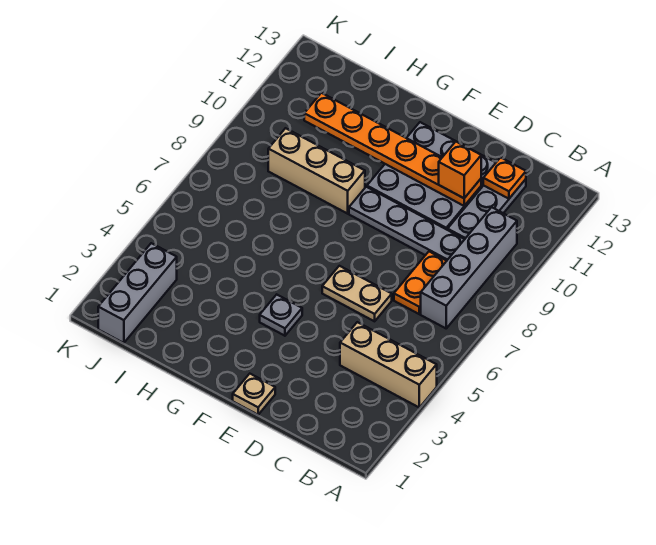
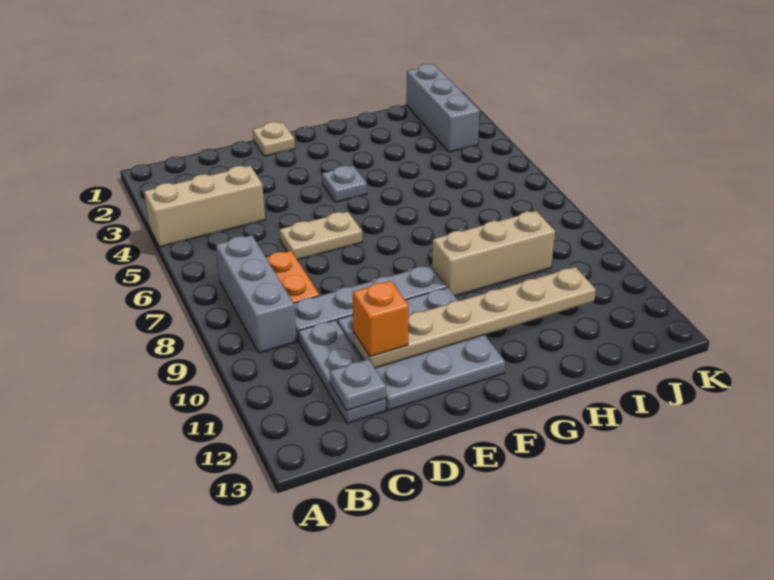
grey 1x4 brick [421,207,517,328] -> grey 1x3 brick [216,235,297,353]
orange 1x1 plate [483,157,526,199] -> grey 1x1 plate [330,359,386,410]
orange 1x6 plate [304,93,481,206] -> tan 1x6 plate [354,267,596,368]

